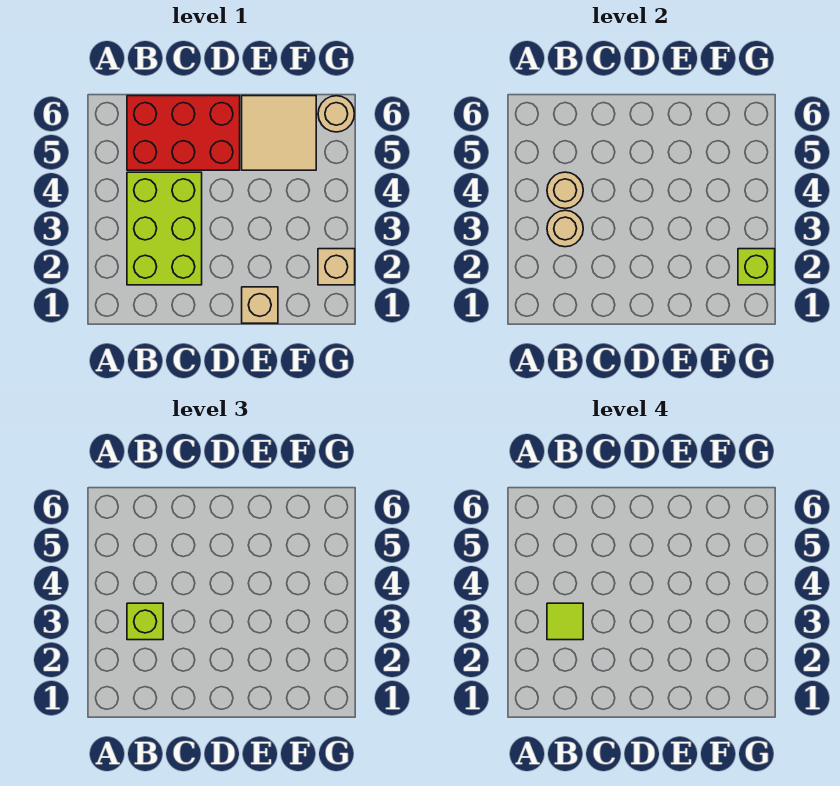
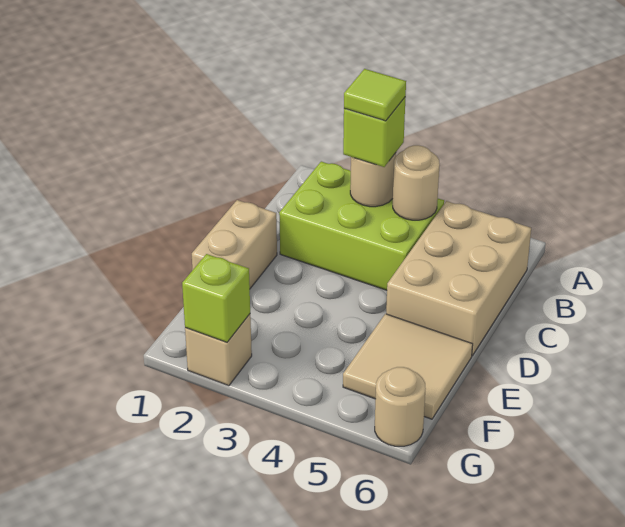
red 2x3 brick [127,96,240,170] -> tan 2x3 brick [386,201,531,356]
tan 1x1 brick [242,287,278,323] -> tan 1x2 brick [192,200,277,288]

